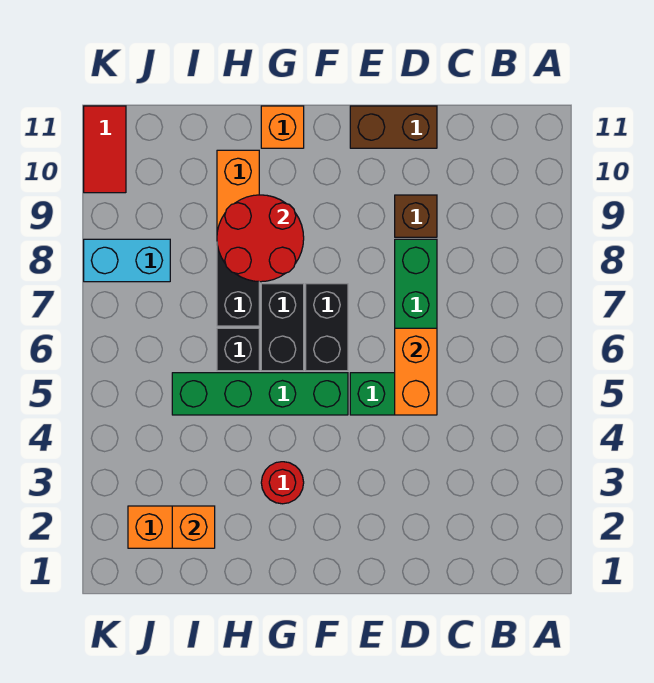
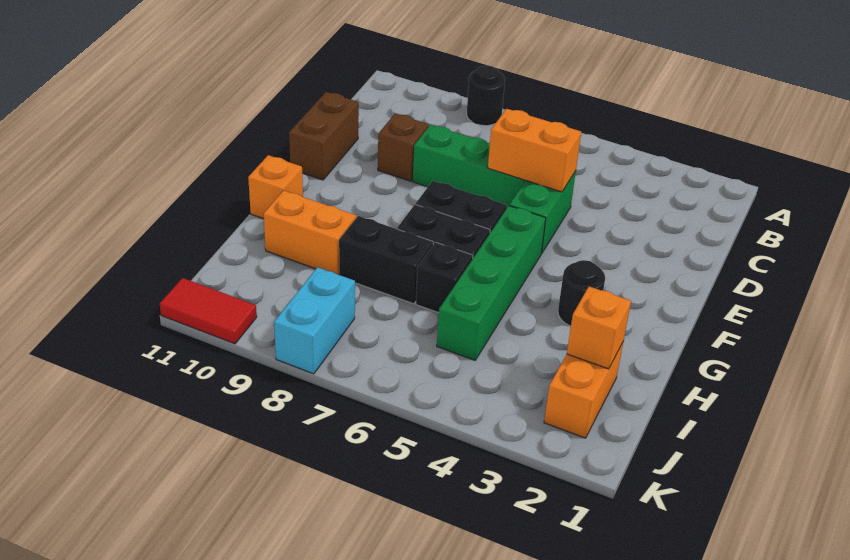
none -> black 1x1 round brick [467,66,505,126]
red 1x1 round brick [261,462,304,504] -> black 1x1 round brick [558,260,605,326]
red 2x2 round brick [217,195,304,282] -> none

